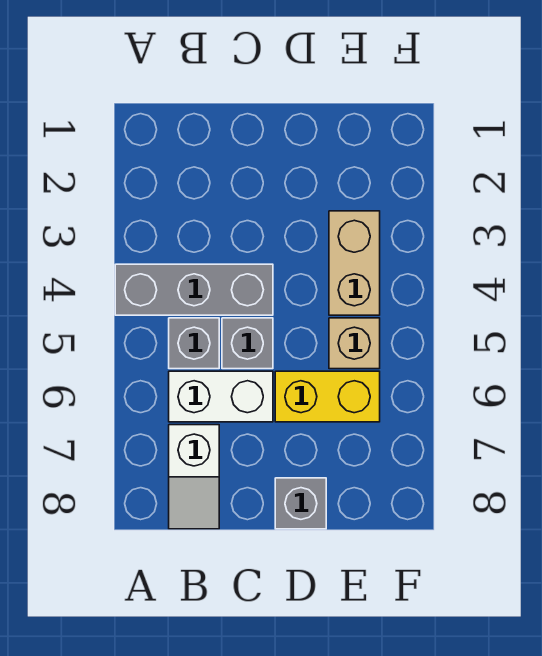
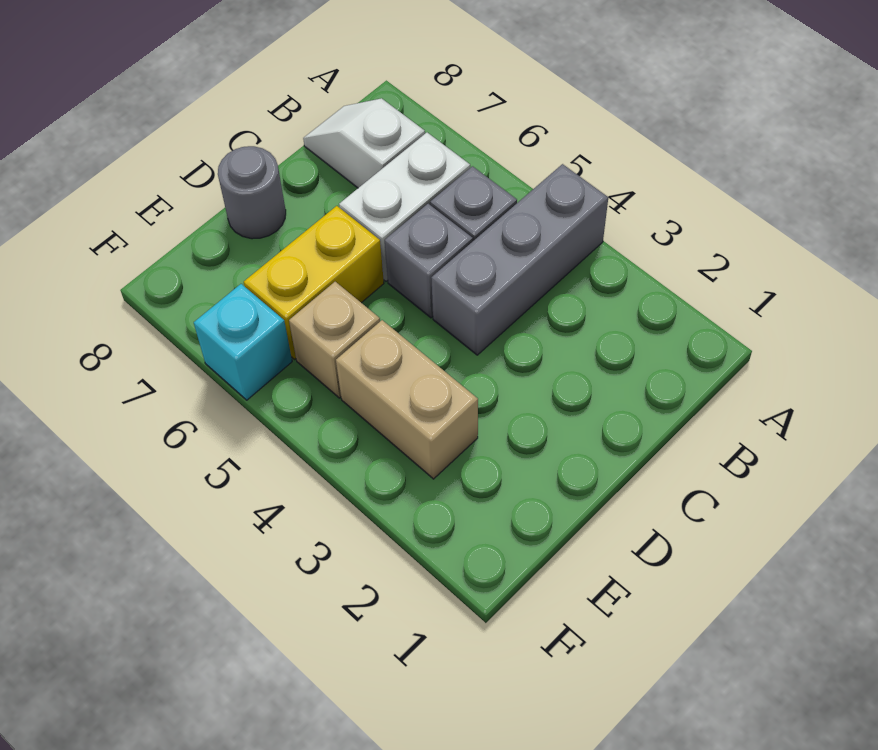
grey 1x1 brick [275,478,326,529] -> grey 1x1 round brick [218,146,286,239]
none -> cyan 1x1 brick [194,284,292,400]

